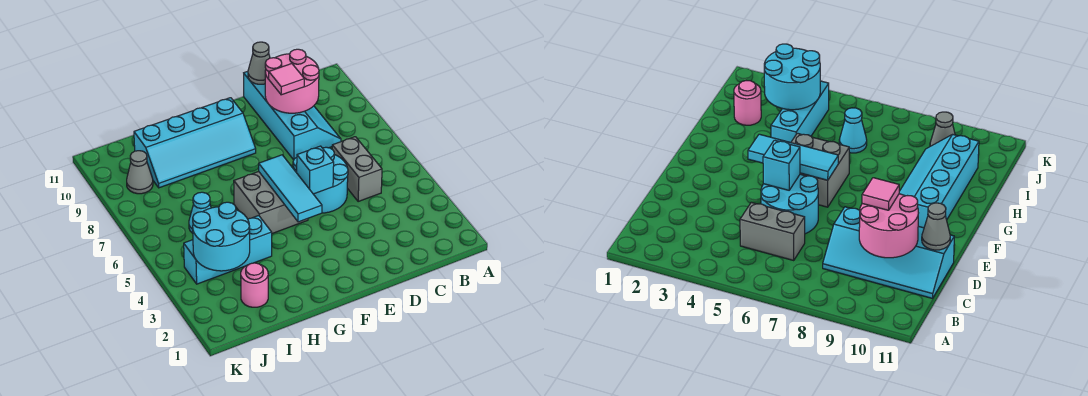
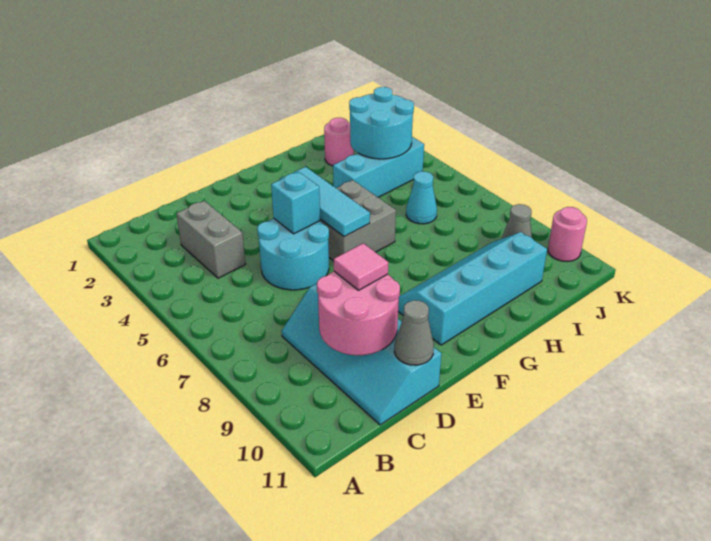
grey 1x2 brick [332,137,382,201] -> grey 1x2 brick moved to [176,201,245,278]
none -> pink 1x1 round brick [548,207,587,261]

